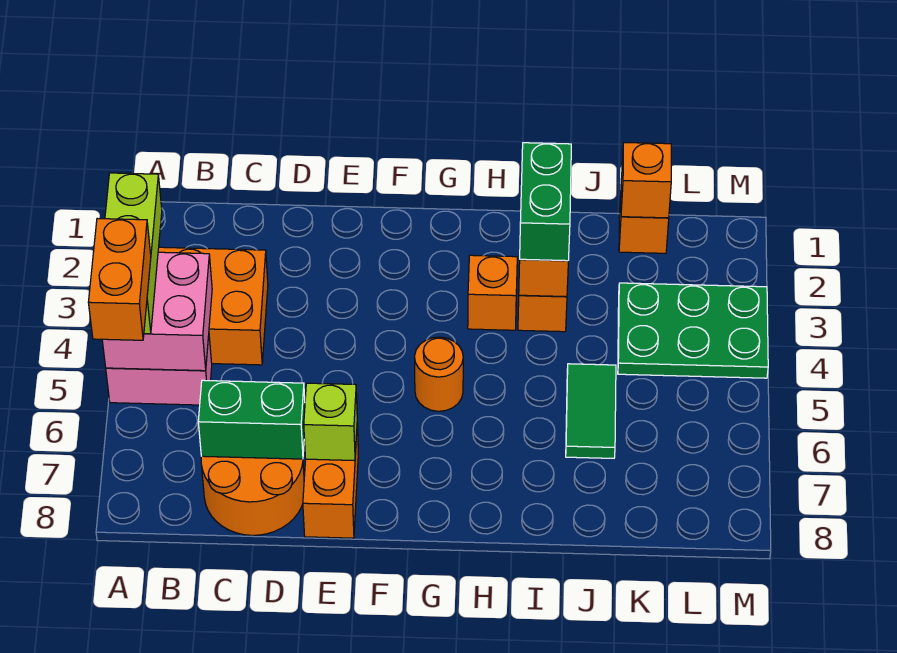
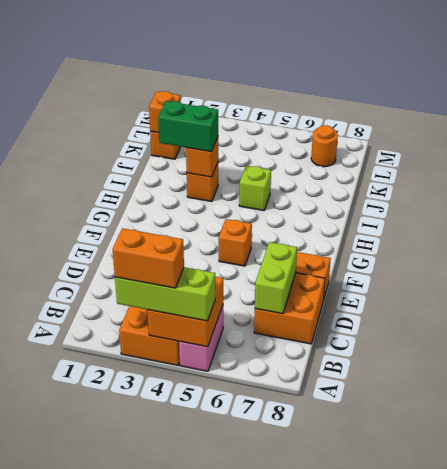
pink 2x2 brick [102,252,212,371] -> orange 2x2 brick [147,277,223,347]
orange 1x2 brick [88,219,151,340] -> orange 1x2 brick moved to [112,228,184,288]
orange 2x2 round brick [201,456,304,535] -> orange 2x2 brick [254,273,325,344]
green 1x2 brick [198,380,305,459] -> lime 1x2 brick [255,242,297,314]
lime 1x1 brick [304,383,357,461] -> lime 1x1 brick moved to [239,166,271,211]
orange 1x1 round brick [415,337,463,411] -> orange 1x1 round brick moved to [311,125,338,167]
orange 1x1 brick [468,255,517,330] -> orange 1x1 brick moved to [219,219,252,266]
green 1x2 tile [566,364,616,458] -> none
green 2x3 plate [618,283,768,378] -> none

